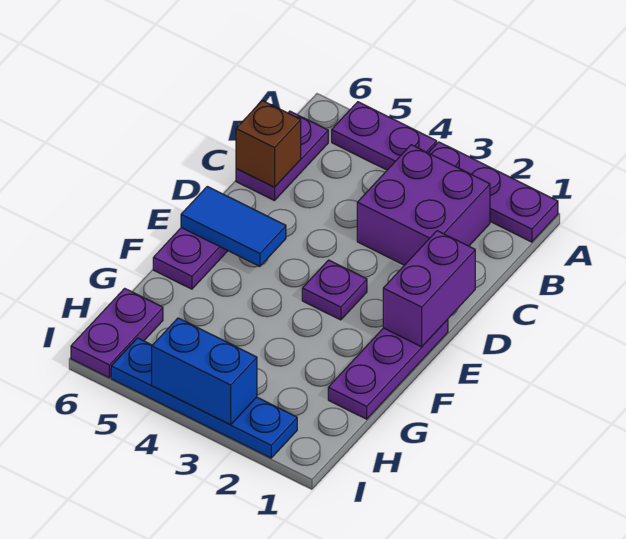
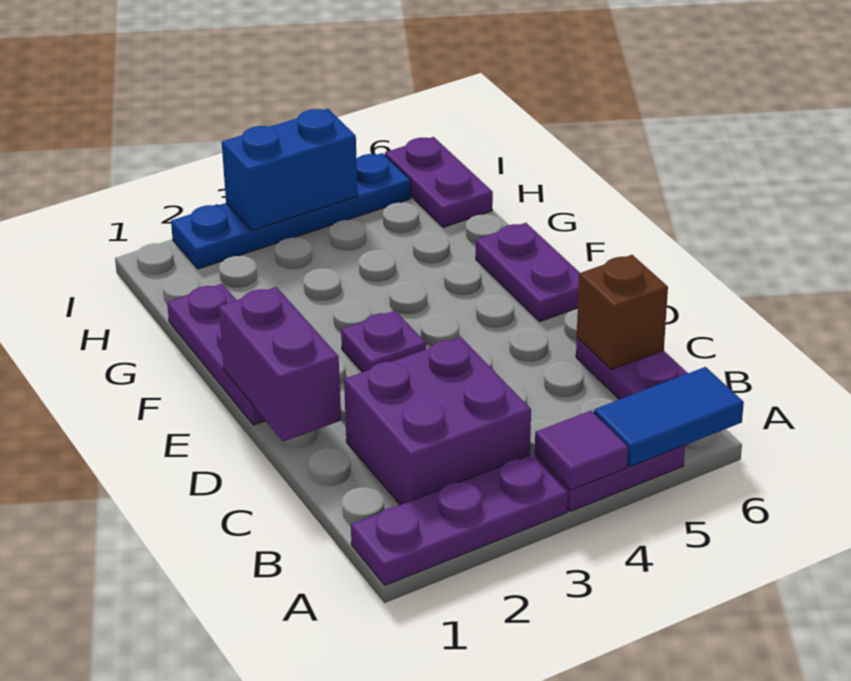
none -> purple 1x1 tile [535,410,628,490]
blue 1x2 tile [181,186,286,266] -> blue 1x2 tile moved to [594,367,744,467]

